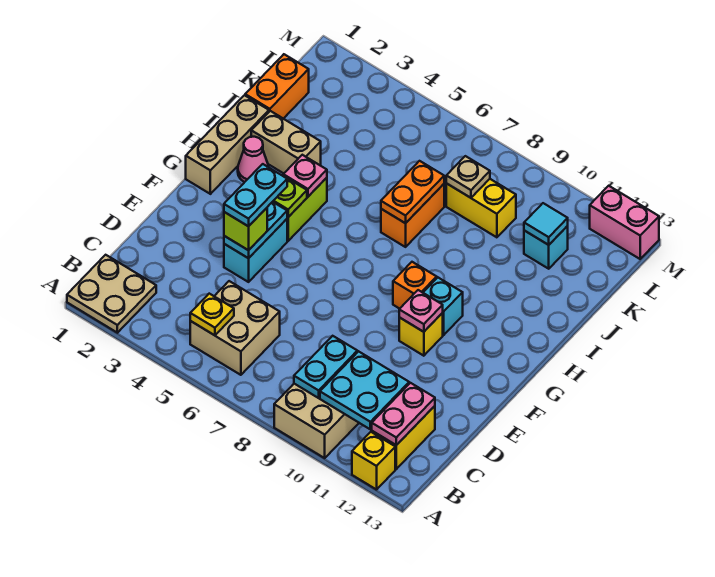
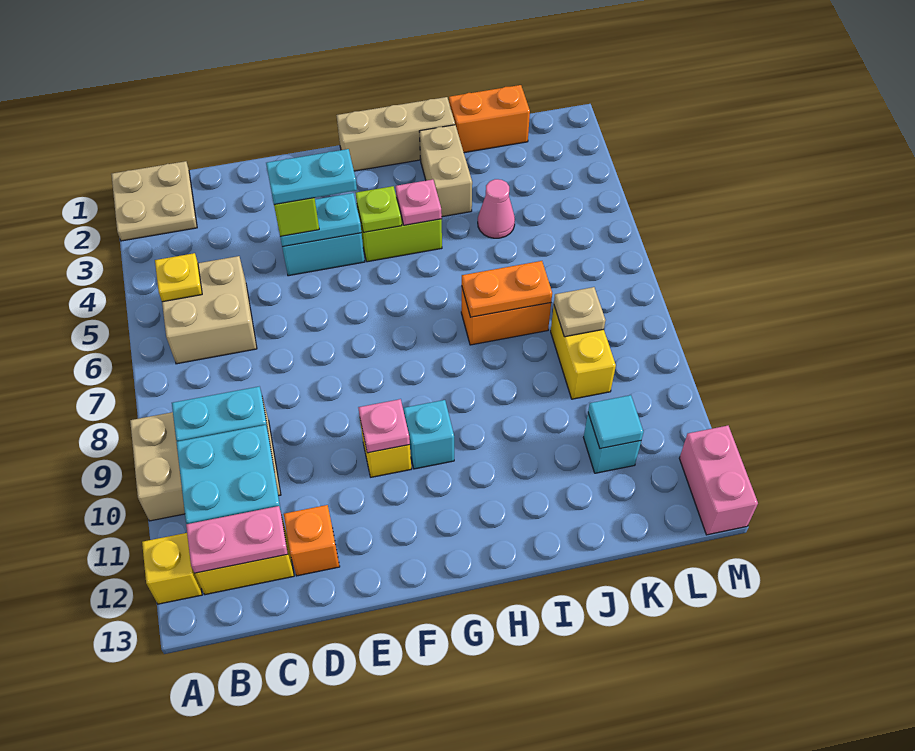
orange 1x1 brick [393,262,437,309] -> orange 1x1 brick moved to [284,505,340,576]
pink 1x1 cone [238,137,268,182] -> pink 1x1 cone moved to [478,179,515,238]

